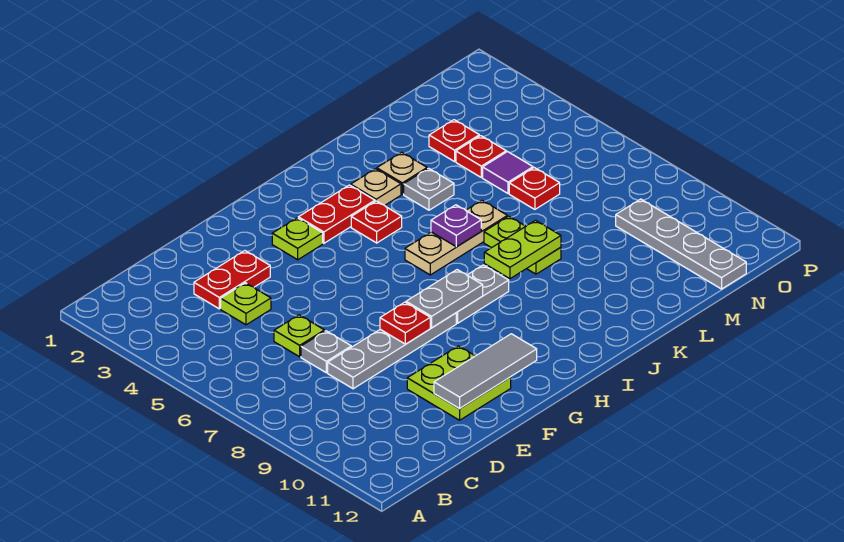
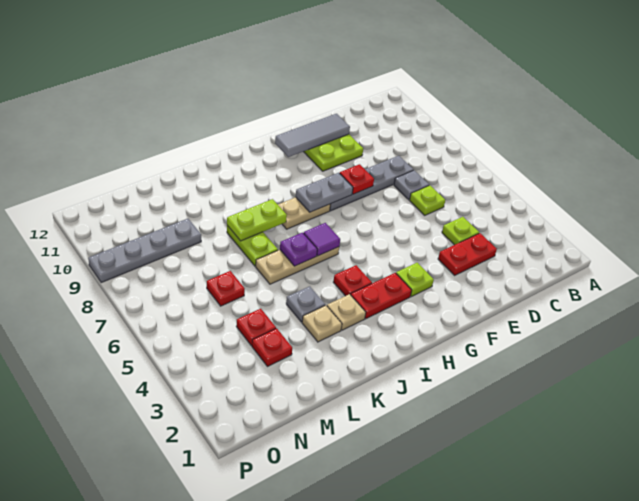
grey 1x2 plate [456,265,509,323] -> tan 1x2 plate [278,197,330,229]
purple 1x1 tile [483,152,533,193] -> purple 1x1 tile moved to [304,223,340,256]
grey 1x4 plate [616,199,746,289] -> grey 1x4 plate turned to [88,219,201,282]

